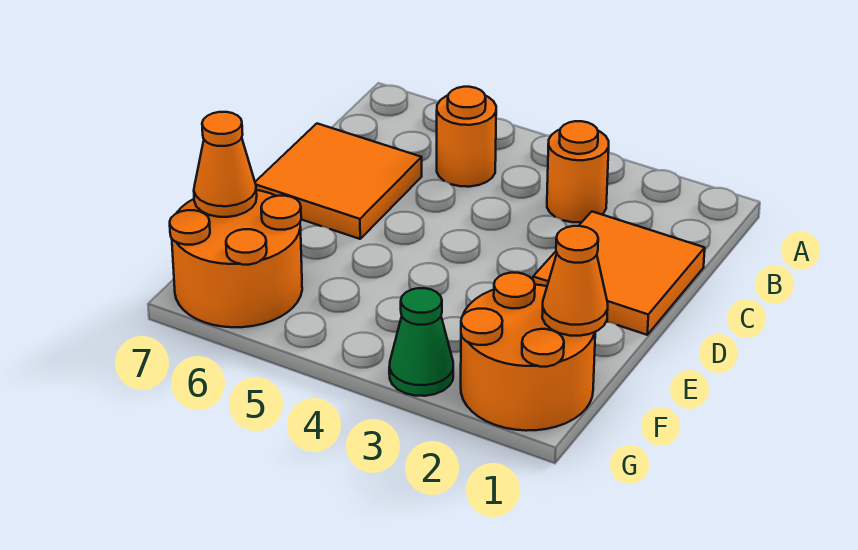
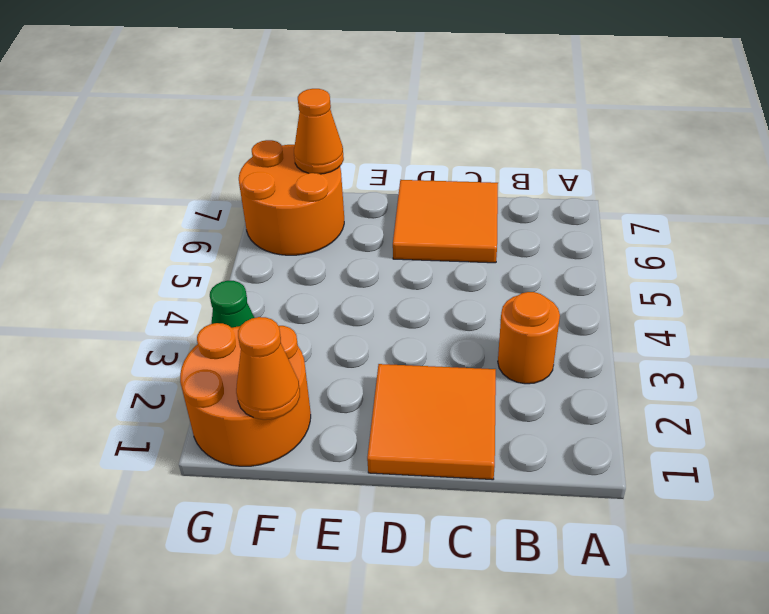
orange 1x1 round brick [437,87,496,187] -> none

